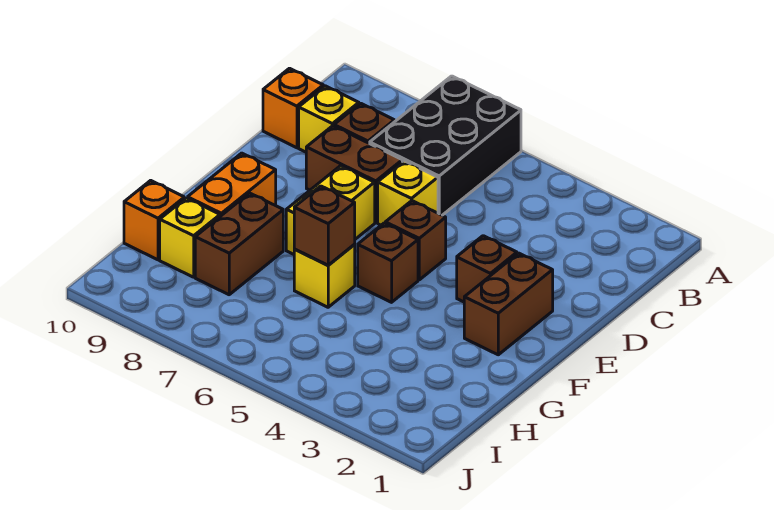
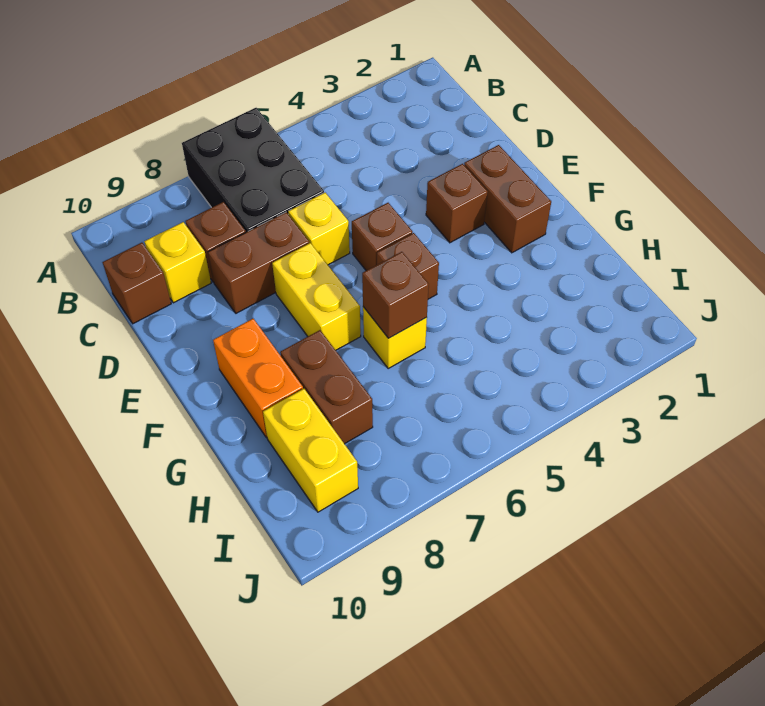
orange 1x1 brick [263,68,323,148] -> brown 1x1 brick [102,243,171,324]
yellow 1x1 brick [160,198,220,277] -> yellow 1x2 brick [263,389,358,512]
orange 1x1 brick [124,180,184,260] -> none

